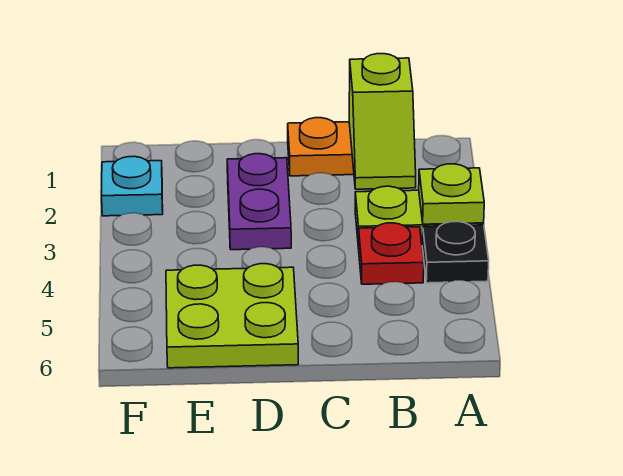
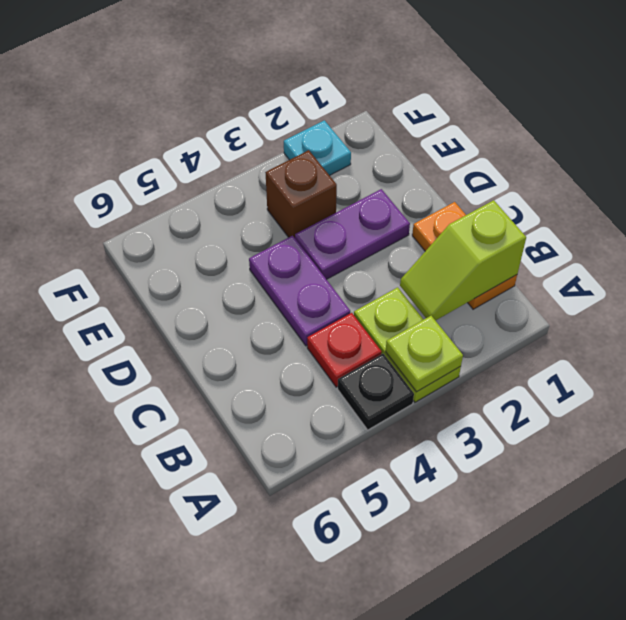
none -> purple 1x2 plate [249,236,350,346]
lime 2x2 plate [166,264,298,368] -> none
none -> brown 1x1 brick [265,150,337,238]

